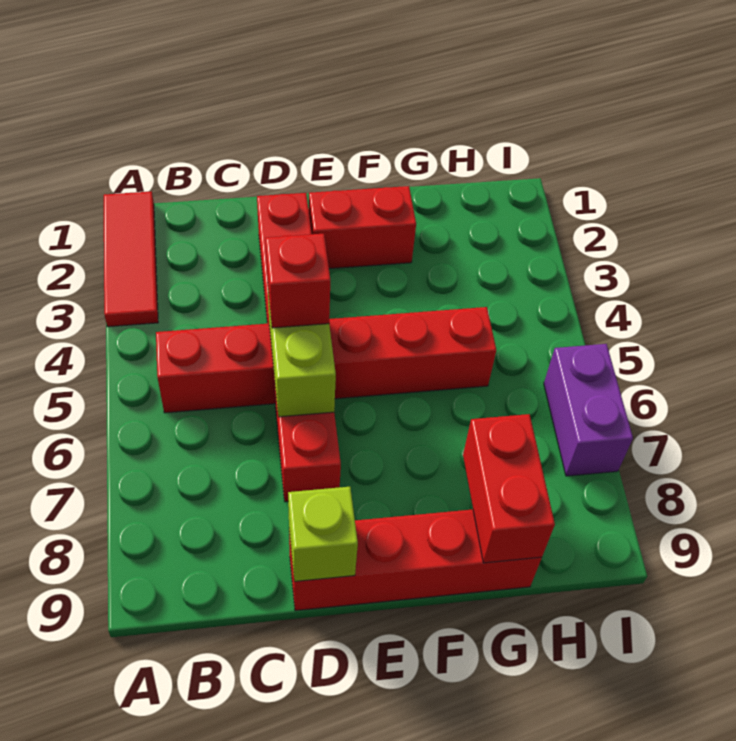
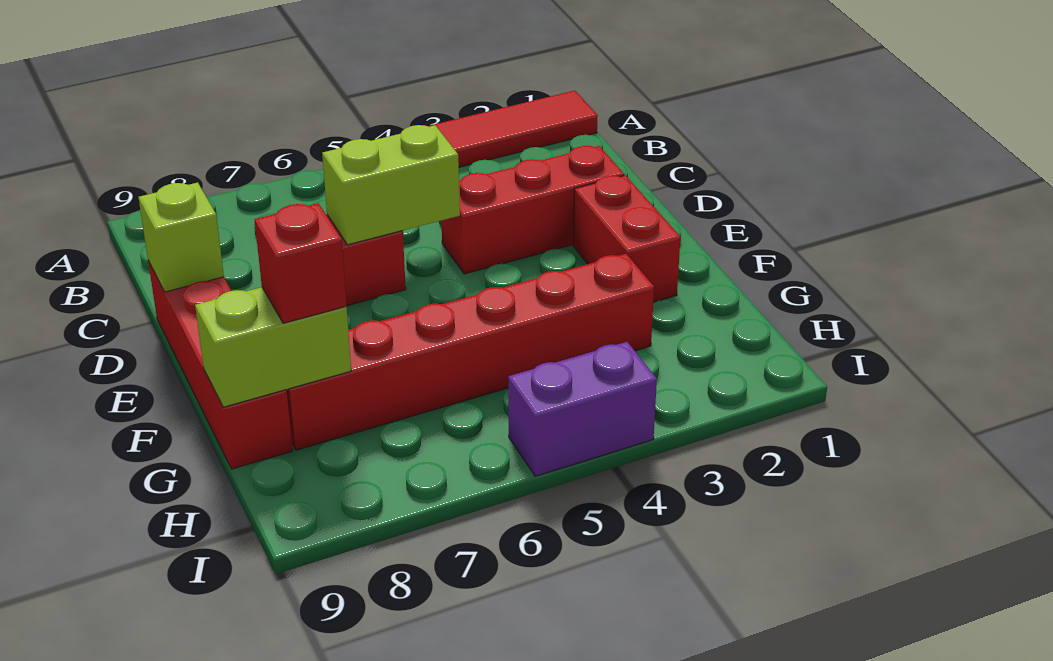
red 1x6 brick [156,307,496,413] -> red 1x6 brick turned to [287,254,654,450]
red 1x1 brick [266,234,330,328] -> red 1x1 brick moved to [255,203,347,323]
red 1x2 brick [463,414,555,563] -> lime 1x2 brick [195,287,351,407]
purple 1x2 brick [544,344,633,476] -> purple 1x2 brick moved to [508,342,657,476]

